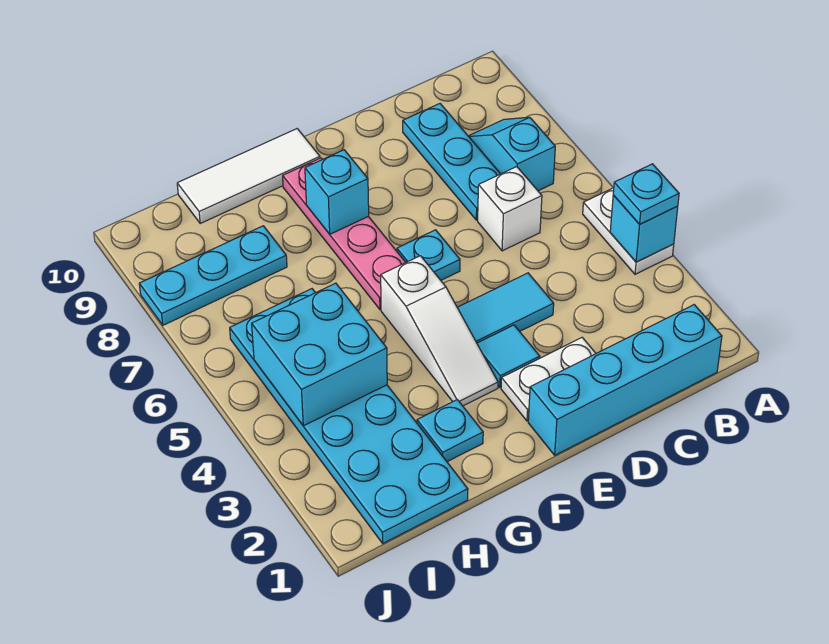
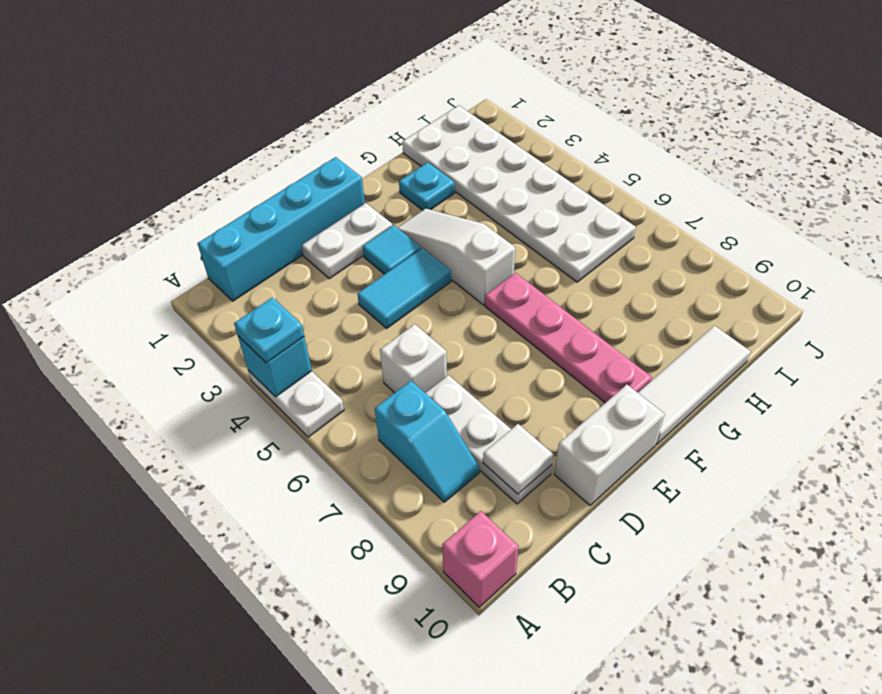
none -> pink 1x1 brick [442,511,519,607]
cyan 1x3 plate [403,104,500,220] -> white 1x3 plate [426,375,552,504]
none -> white 1x1 tile [483,424,553,494]
none -> white 1x2 brick [554,385,665,505]
cyan 1x1 plate [397,230,460,280] -> none
cyan 1x1 brick [305,150,369,234] -> none
cyan 2x6 plate [230,289,468,543] -> white 2x6 plate [402,106,636,282]
cyan 2x2 brick [252,283,387,426] -> none
cyan 1x3 plate [139,226,287,325] -> none

